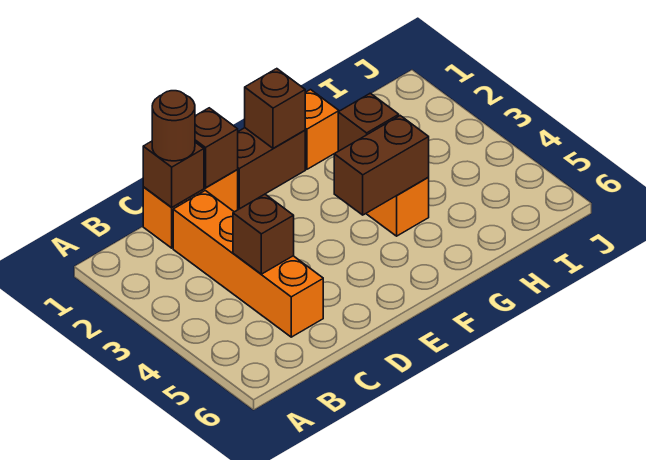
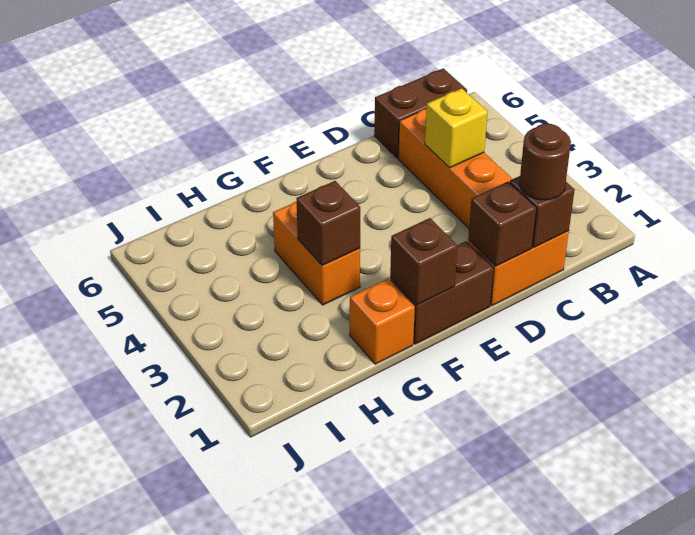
brown 1x1 brick [233,194,294,274] -> yellow 1x1 brick [425,88,487,168]
brown 1x2 brick [334,116,429,215] -> brown 1x2 brick moved to [374,68,467,158]

